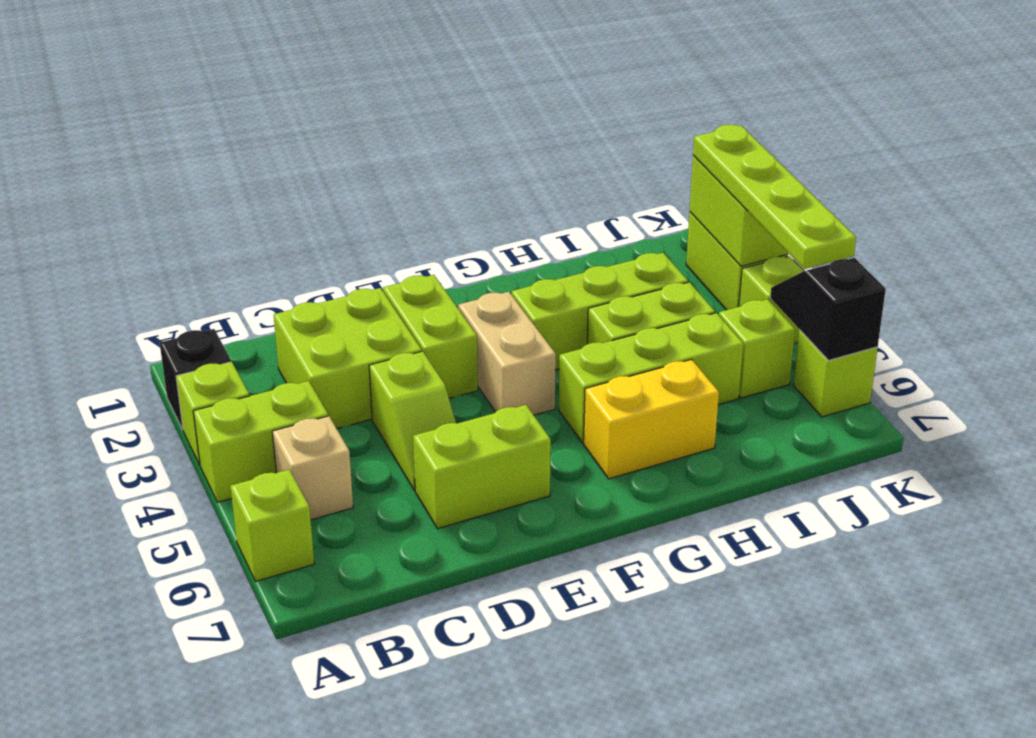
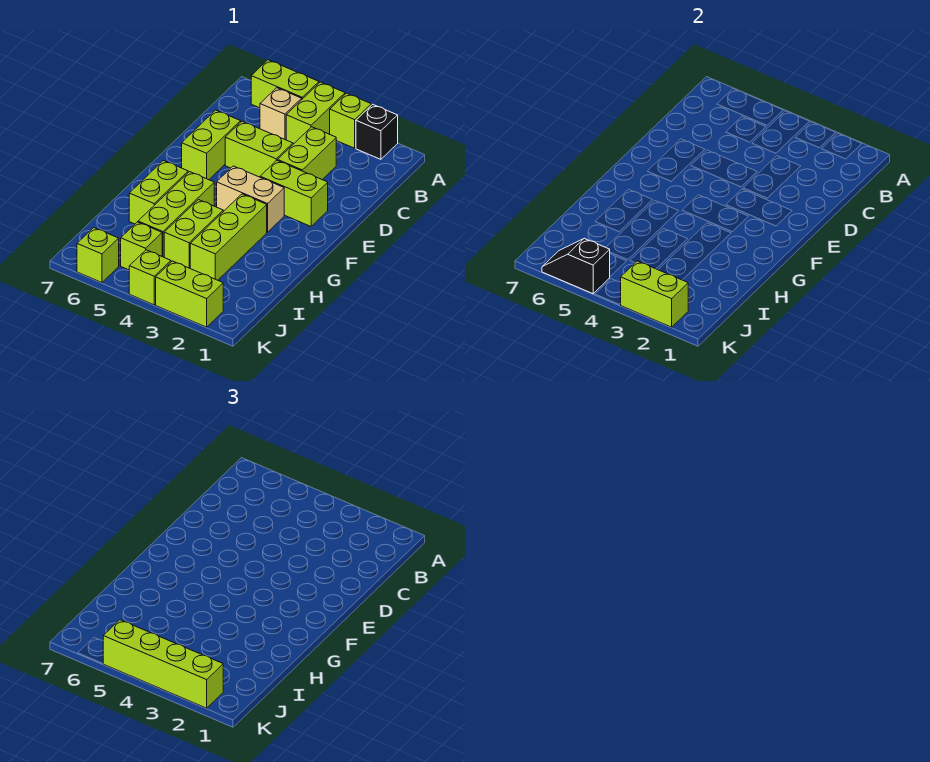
lime 1x1 brick [230,470,314,581] -> lime 1x2 brick [251,60,319,108]
lime 2x2 brick [274,288,422,428] -> lime 1x2 brick [278,127,336,180]
lime 1x2 slope [369,351,456,491] -> lime 1x2 brick [225,121,293,177]
yellow 1x2 brick [584,359,719,479] -> lime 1x2 brick [129,161,188,224]
lime 1x4 plate [693,125,856,269] -> lime 1x4 brick [103,620,223,708]
black 1x2 slope [770,258,886,360] -> black 1x2 slope turned to [542,238,610,294]

